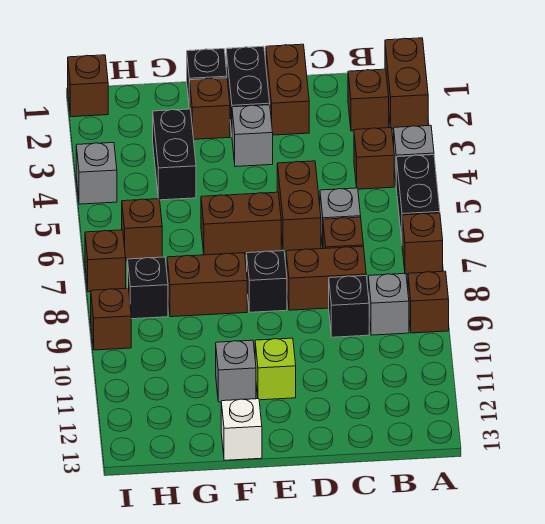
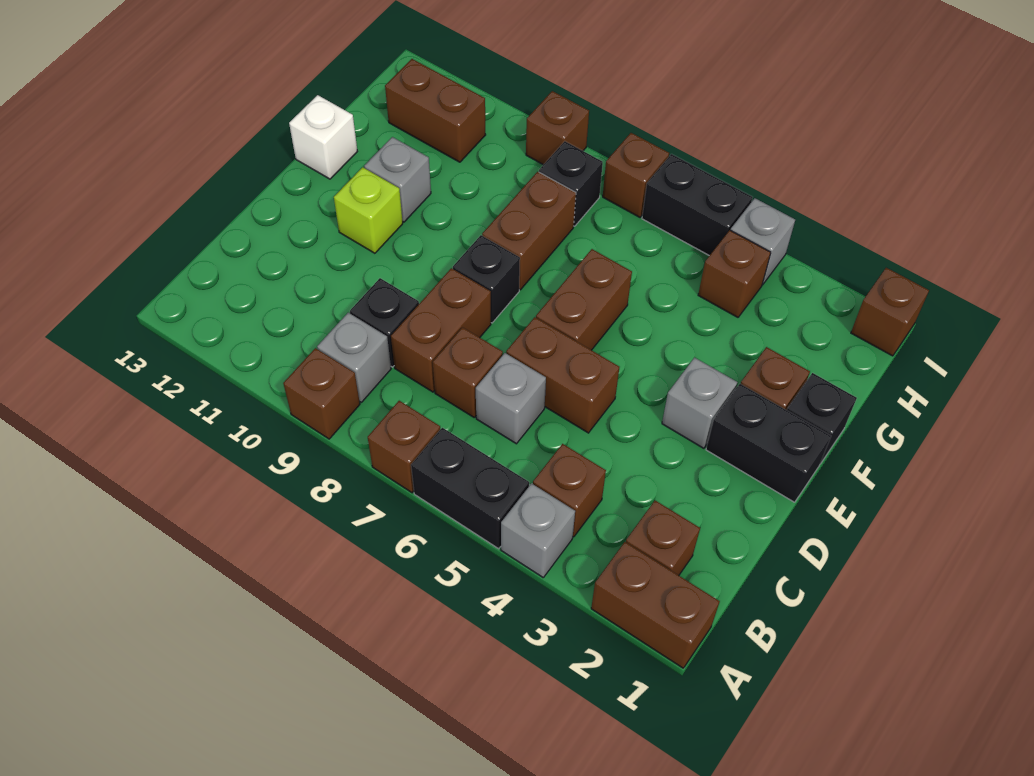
brown 1x2 brick [266,44,309,135] -> brown 1x2 brick moved to [385,59,486,162]
black 1x2 brick [153,109,196,200] -> black 1x2 brick moved to [642,154,752,256]
brown 1x1 brick [122,199,162,260] -> brown 1x1 brick moved to [698,230,771,317]

